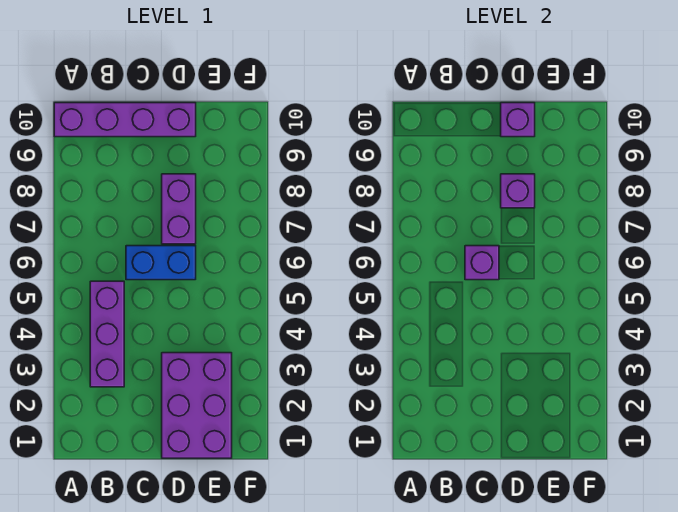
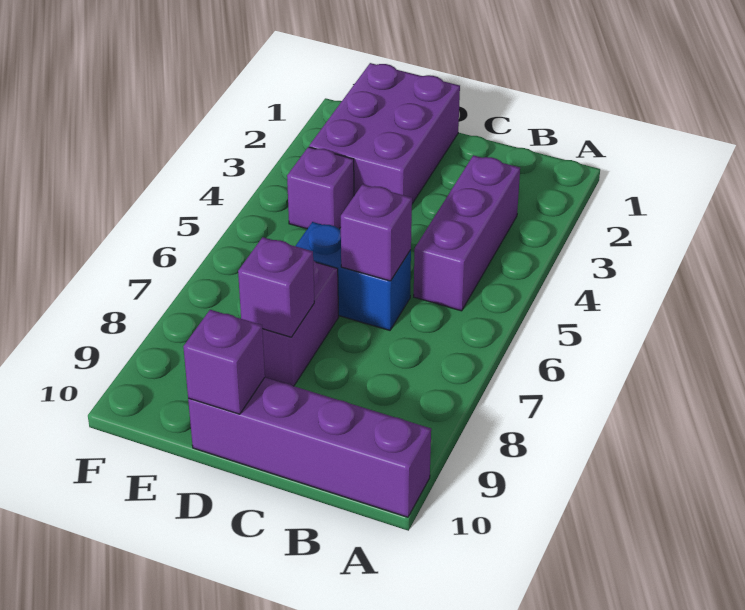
none -> purple 1x1 brick [287,147,354,229]

